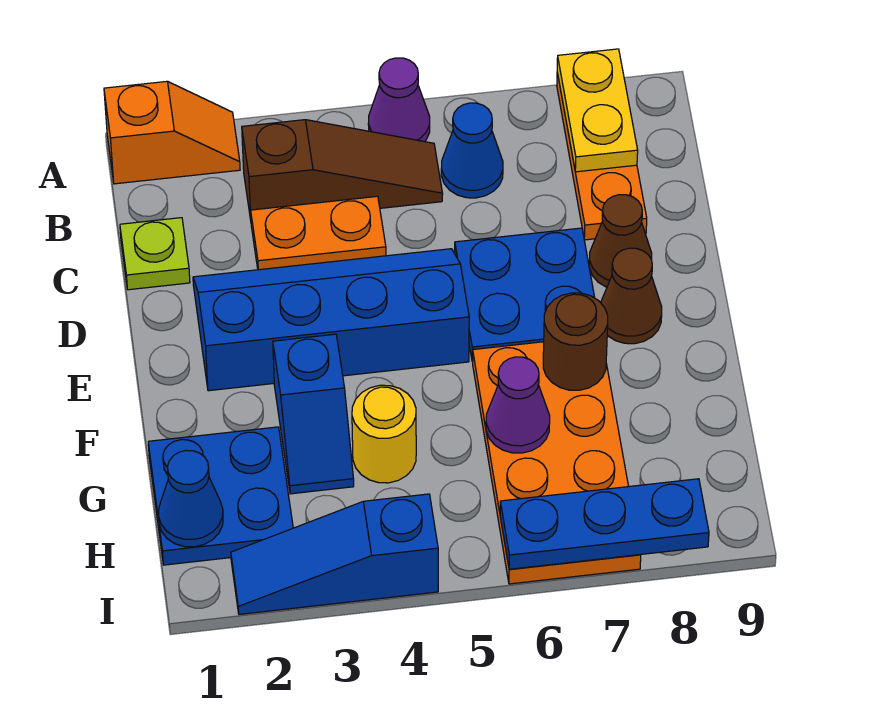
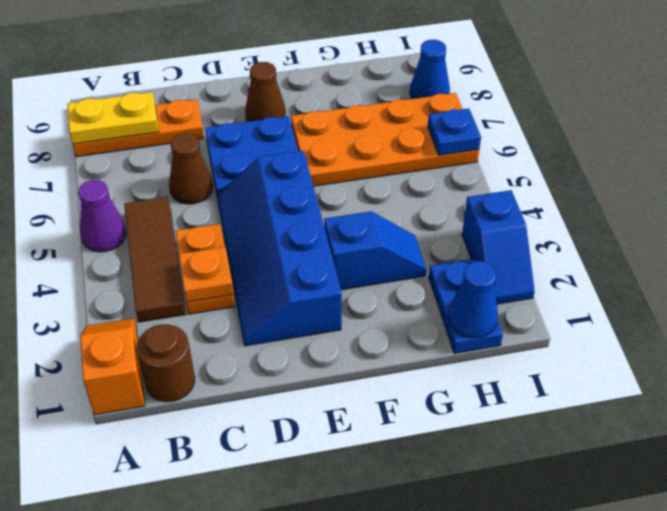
brown 1x3 slope [242,120,443,220] -> brown 1x3 tile [124,197,186,322]
blue 1x1 cone [441,103,503,198] -> blue 1x1 cone moved to [410,40,450,99]
lime 1x1 plate [120,218,190,290] -> none
none -> orange 1x1 plate [179,247,233,302]
brown 1x1 cone [589,195,652,287] -> brown 1x1 cone moved to [169,133,213,204]
brown 1x1 round brick [543,293,608,390] -> brown 1x1 round brick moved to [137,324,195,402]
blue 2x2 plate [148,427,293,565] -> blue 1x2 plate [429,259,503,353]
yellow 1x1 round brick [352,385,416,483] -> none
purple 1x1 cone [486,357,550,453] -> none
blue 1x3 slope [231,494,438,614] -> blue 1x2 slope [462,190,535,304]
blue 1x3 plate [500,479,709,569] -> blue 1x1 plate [428,108,481,155]

